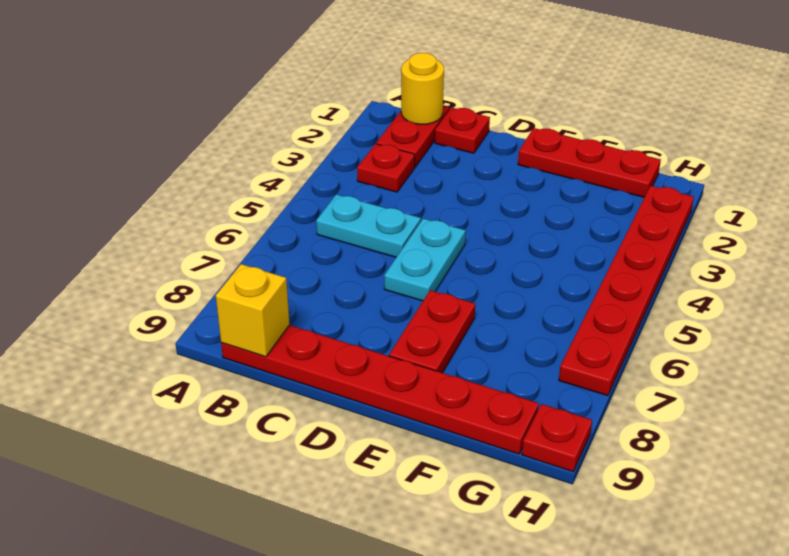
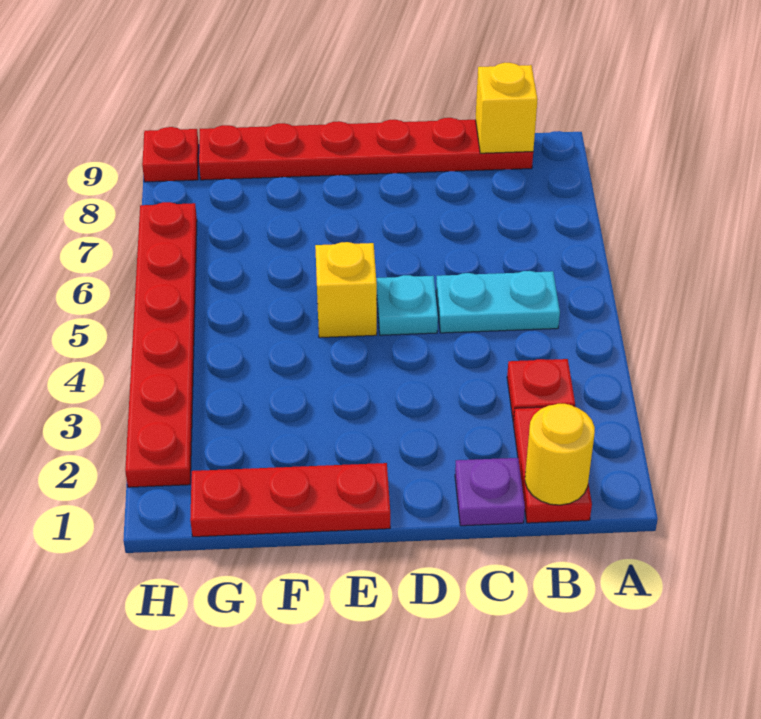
red 1x1 plate [435,107,490,153] -> purple 1x1 plate [455,458,525,526]
cyan 1x2 plate [384,218,466,301] -> cyan 1x1 plate [377,275,438,335]
none -> yellow 1x1 brick [315,242,377,338]
red 1x2 plate [389,290,475,373] -> none

